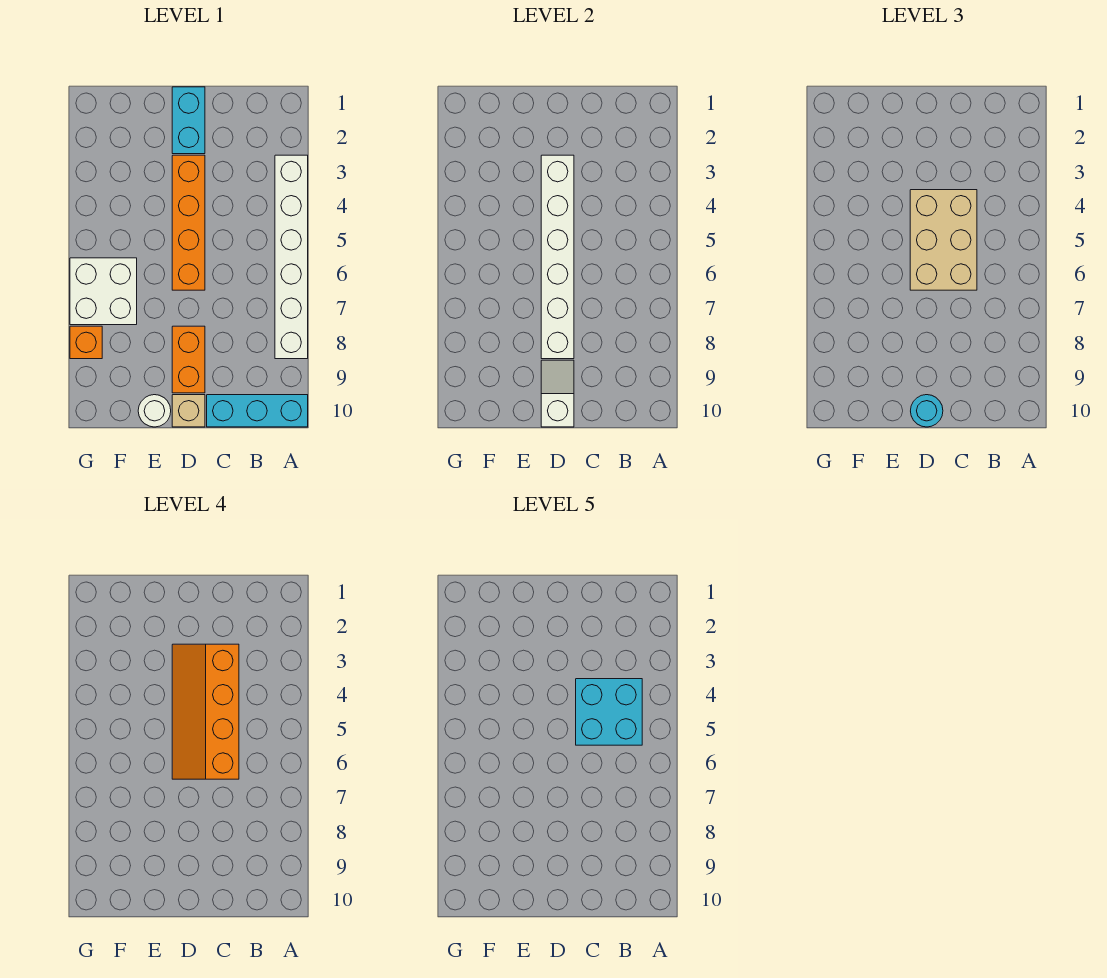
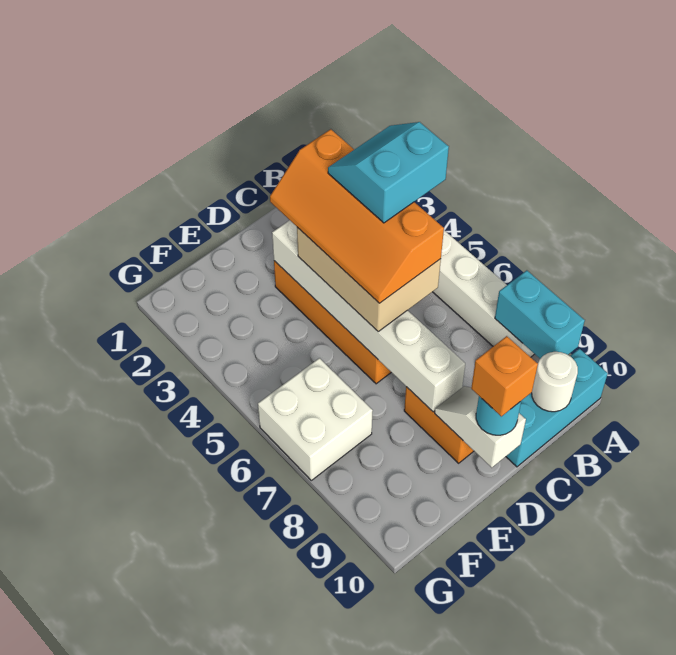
cyan 2x2 brick [576,679,642,745] -> cyan 2x2 slope [328,122,449,223]
cyan 1x2 brick [172,87,205,154] -> cyan 1x2 brick moved to [495,270,585,359]
tan 1x1 brick [172,395,205,427] -> none
white 1x1 round brick [138,395,171,427] -> white 1x1 round brick moved to [532,352,578,412]
orange 1x1 brick [70,326,102,359] -> orange 1x1 brick moved to [471,336,538,416]

